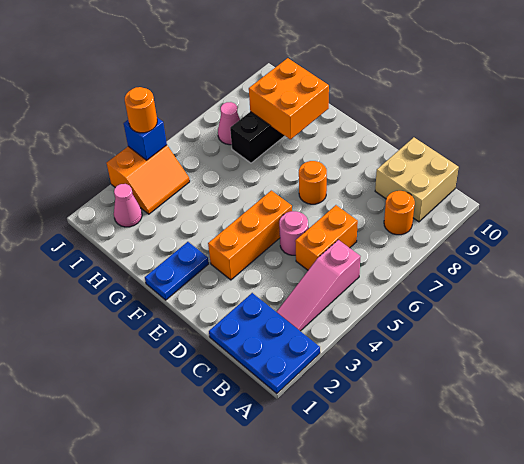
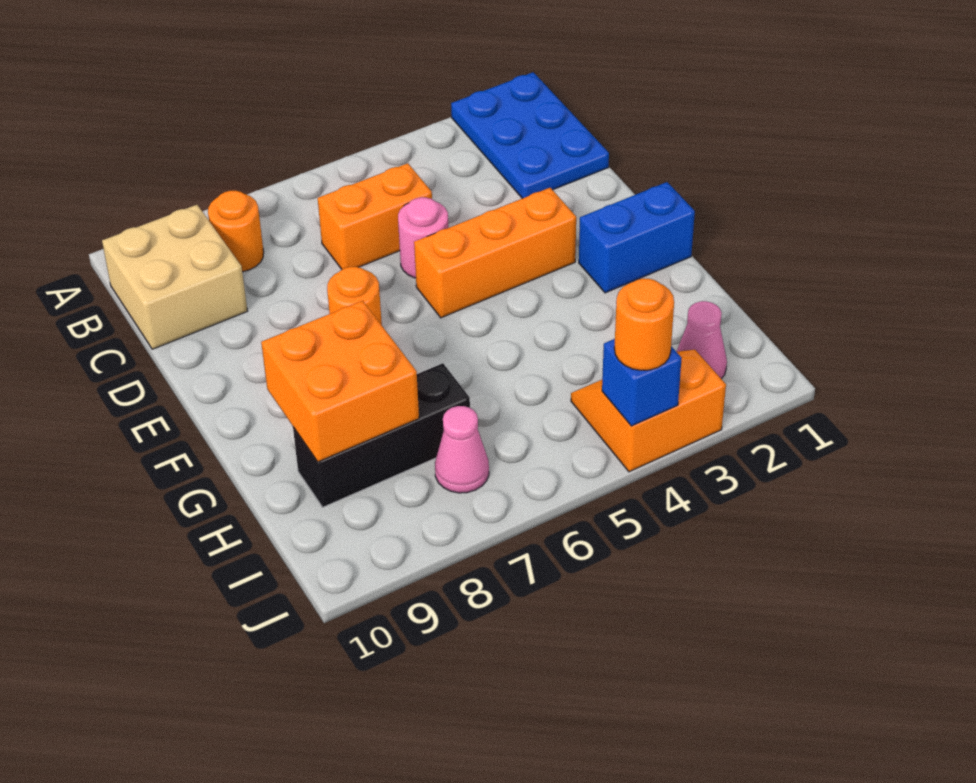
pink 1x3 slope [277,240,361,331] -> none
blue 1x2 plate [145,242,209,300] -> blue 1x2 brick [579,182,695,293]

